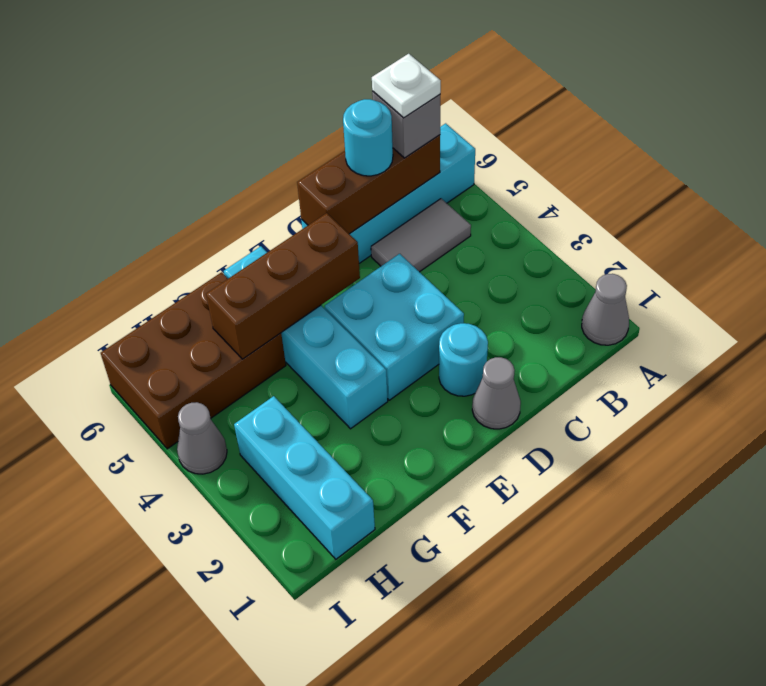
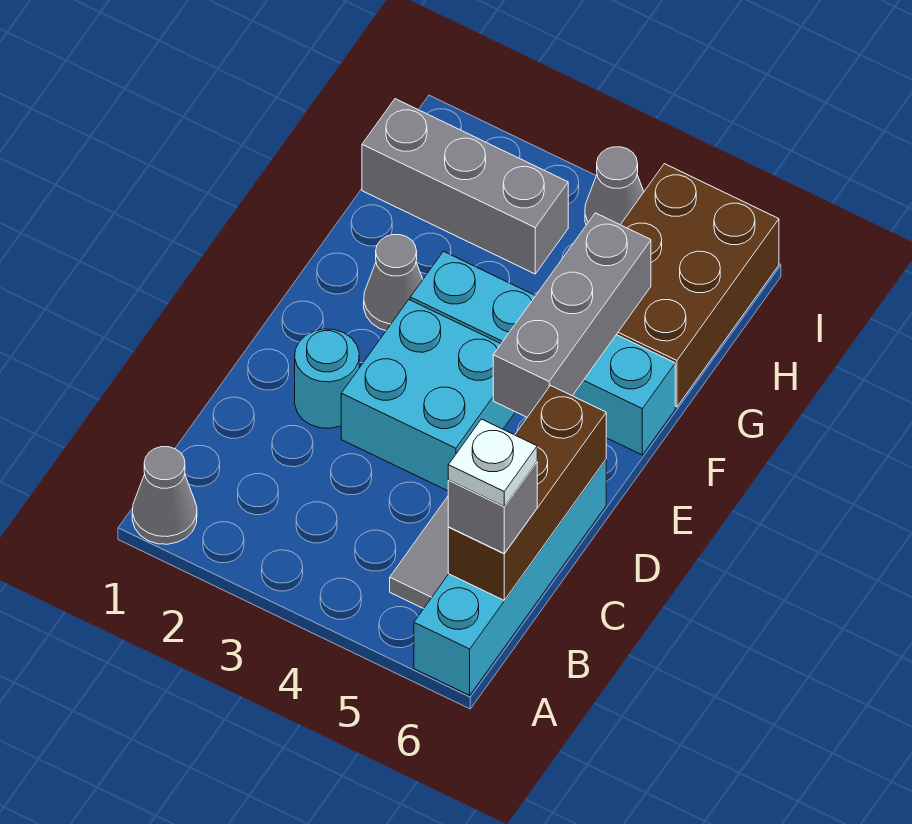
cyan 1x1 round brick [343,99,393,176] -> none
grey 1x1 cone [472,357,521,429] -> grey 1x1 cone moved to [364,235,423,331]
brown 1x3 brick [206,213,360,359] -> grey 1x3 brick [493,213,651,417]
cyan 1x3 brick [234,396,375,559] -> grey 1x3 brick [362,99,568,274]

